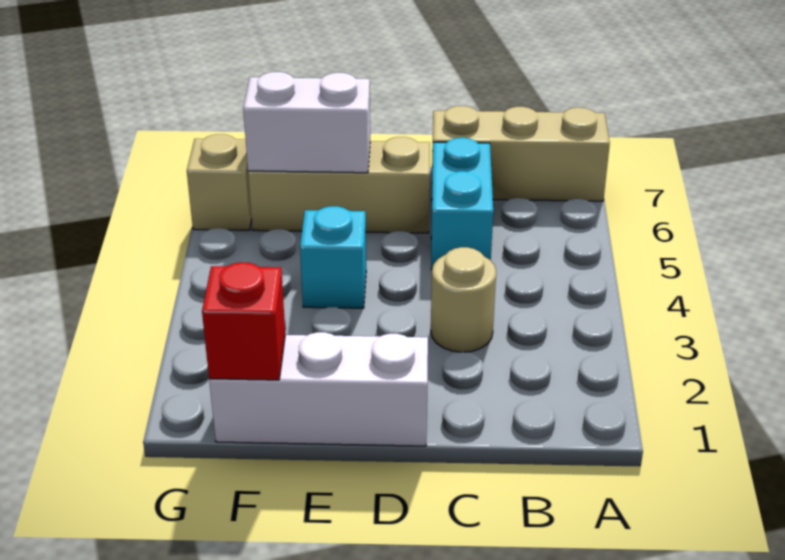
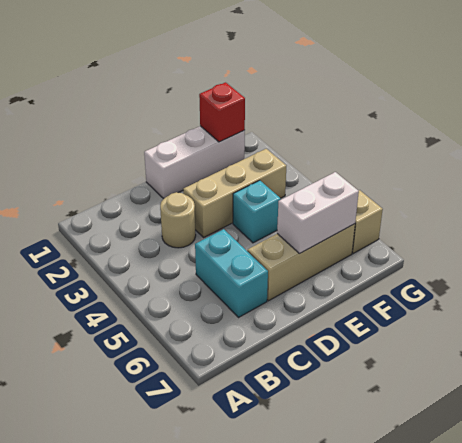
tan 1x3 brick [432,106,610,201] -> tan 1x3 brick moved to [183,149,286,237]

